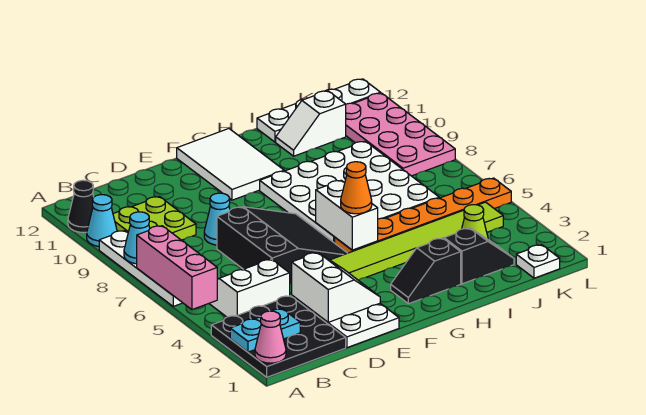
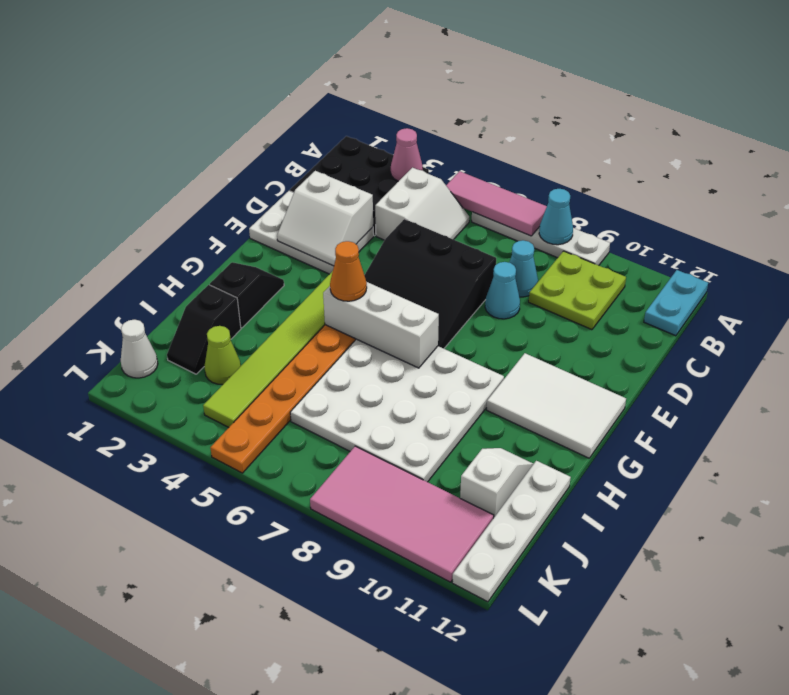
pink 1x1 cone [255,311,286,363] -> pink 1x1 cone moved to [391,128,423,181]
cyan 1x2 plate [230,309,300,352] -> cyan 1x2 plate moved to [644,270,708,336]
pink 1x3 brick [137,226,217,310] -> pink 1x3 tile [446,171,547,236]
cyan 1x1 cone [87,195,117,246] -> cyan 1x1 cone moved to [509,240,538,297]
black 1x1 cone [68,180,94,232] -> none
white 1x2 brick [316,180,378,250] -> white 1x3 brick [323,282,439,368]
white 1x1 plate [516,245,560,278] -> white 1x1 cone [121,320,158,378]
pink 2x4 plate [346,93,455,176] -> pink 2x4 tile [310,446,494,582]

